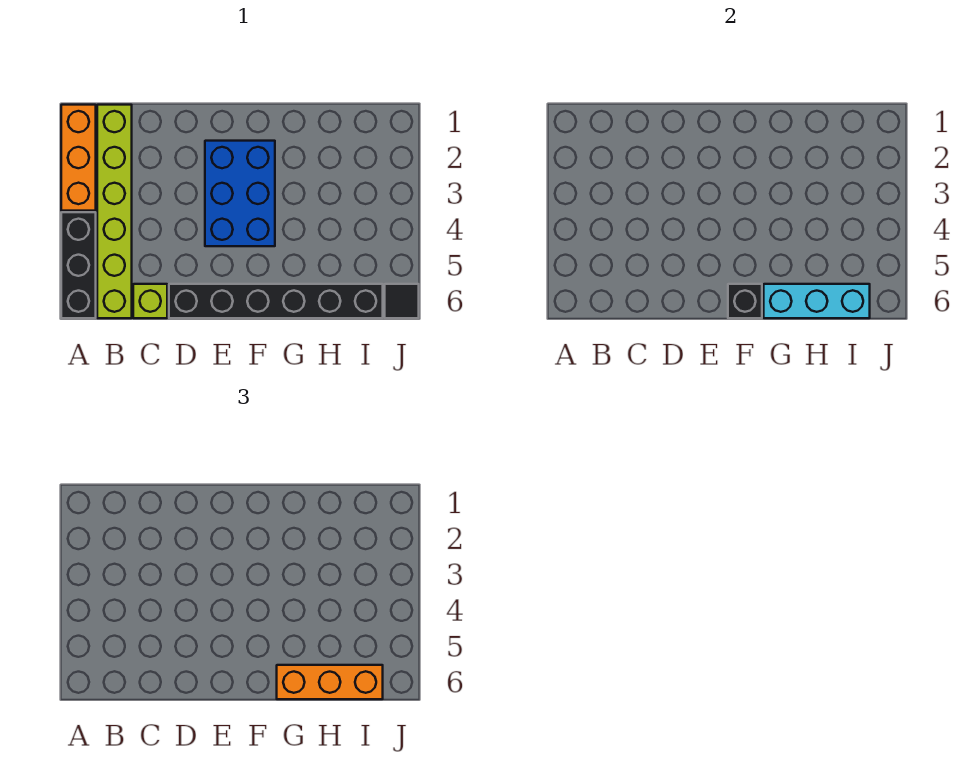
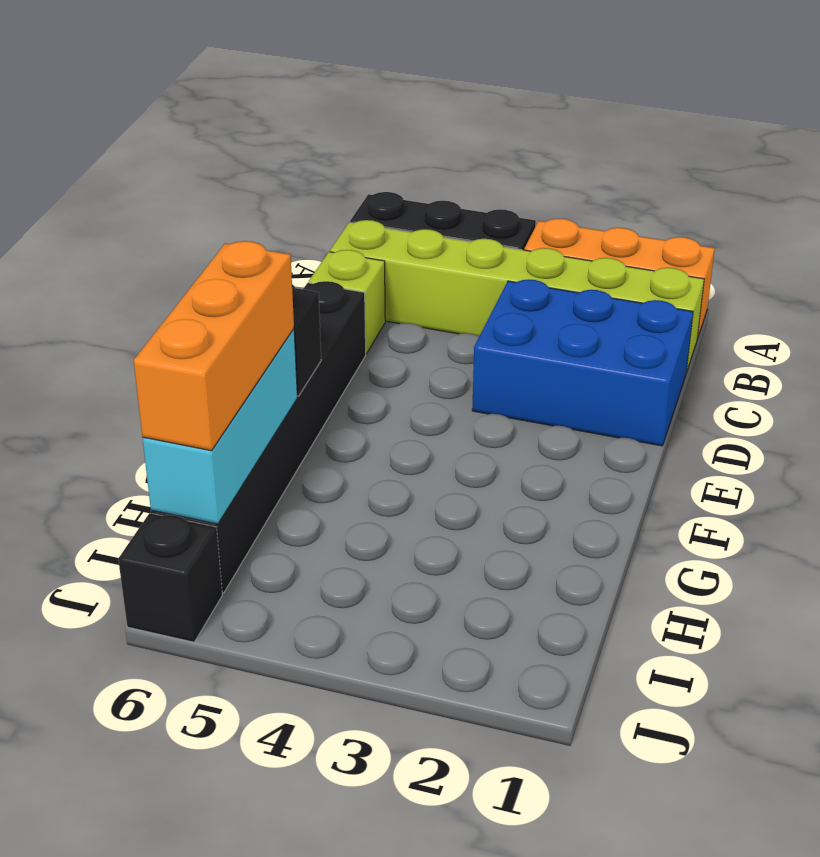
blue 2x3 brick [205,141,275,246] -> blue 2x3 brick moved to [472,279,693,446]
black 1x1 tile [385,284,419,318] -> black 1x1 brick [118,513,222,642]

